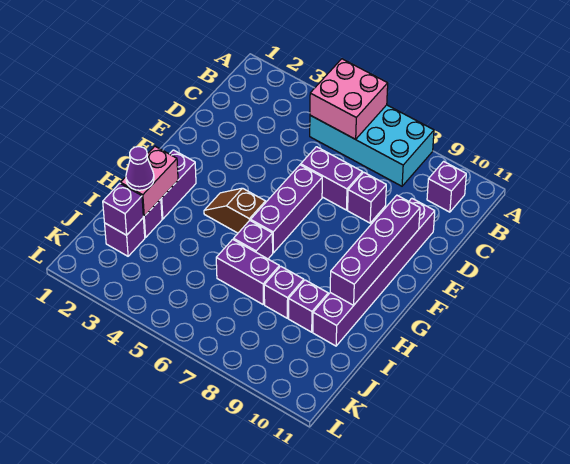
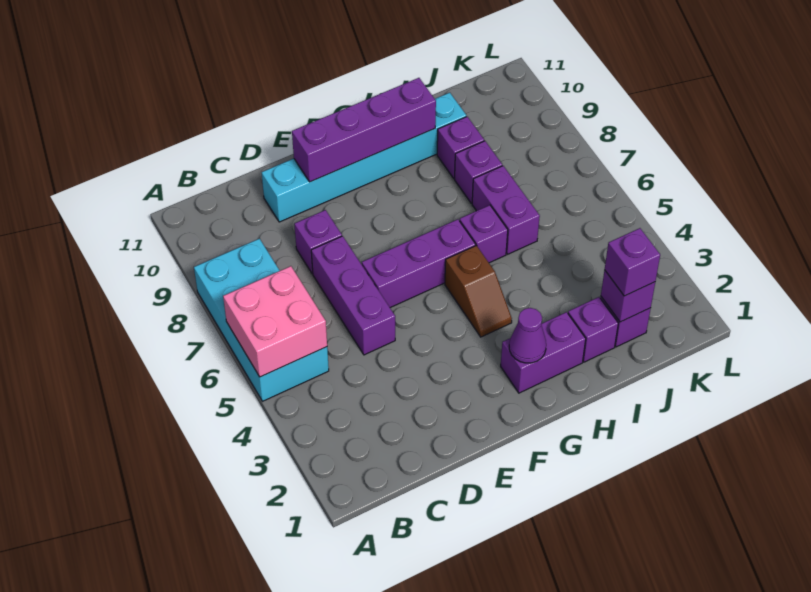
purple 1x1 brick [427,161,466,212] -> purple 1x1 brick moved to [605,228,660,296]
purple 1x2 brick [301,147,362,210] -> purple 1x3 brick [311,236,395,355]
purple 1x6 brick [313,198,435,346] -> cyan 1x6 brick [262,93,466,222]
pink 1x2 brick [121,146,178,216] -> none
purple 1x1 cone [126,147,154,190] -> purple 1x1 cone moved to [509,308,546,363]

